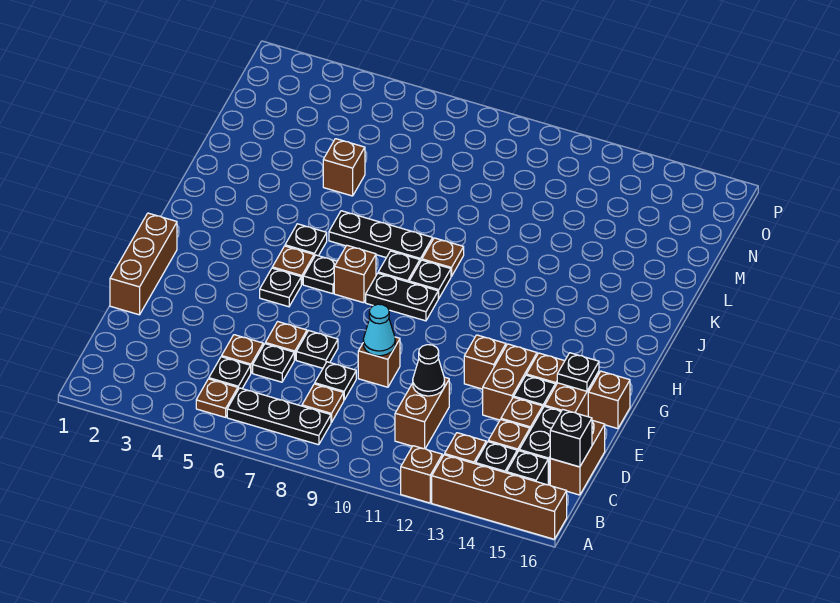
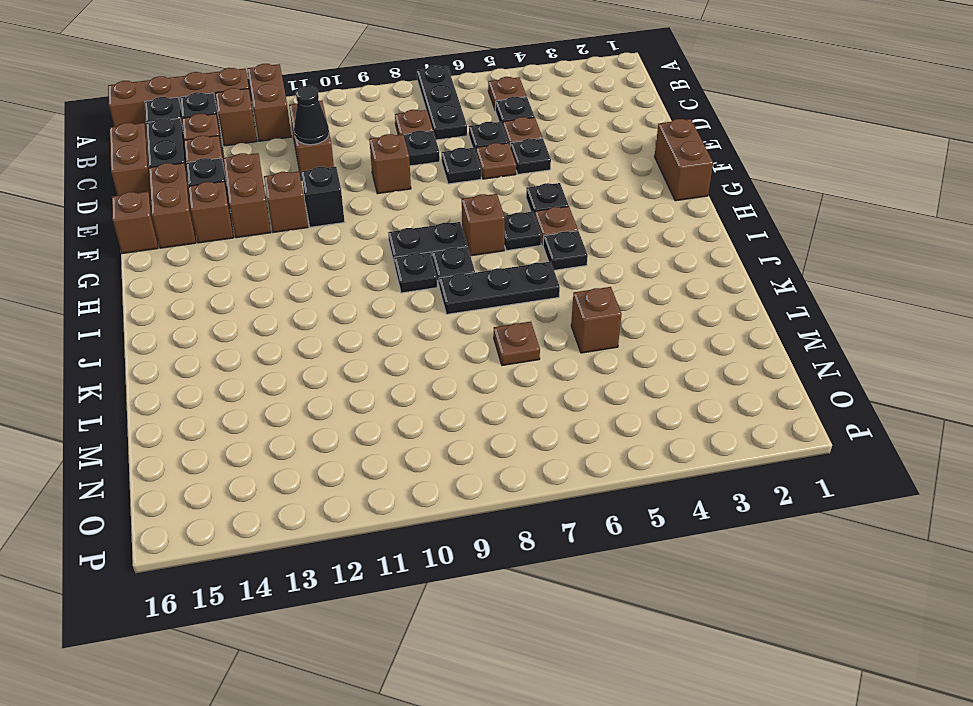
brown 1x1 brick [400,446,442,503] -> brown 1x2 brick [247,64,292,141]
black 1x3 plate [227,388,331,445] -> black 1x3 plate turned to [417,66,467,140]
black 1x1 brick [550,410,592,467] -> black 1x1 brick moved to [301,167,345,227]
brown 1x3 brick [110,213,177,315] -> brown 1x2 brick [655,119,713,201]
cyan 1x1 cone [363,304,395,356] -> none
black 1x1 plate [557,353,599,391] -> black 1x1 plate moved to [510,138,551,174]
brown 1x1 plate [422,238,464,277] -> brown 1x1 plate moved to [494,322,540,365]

